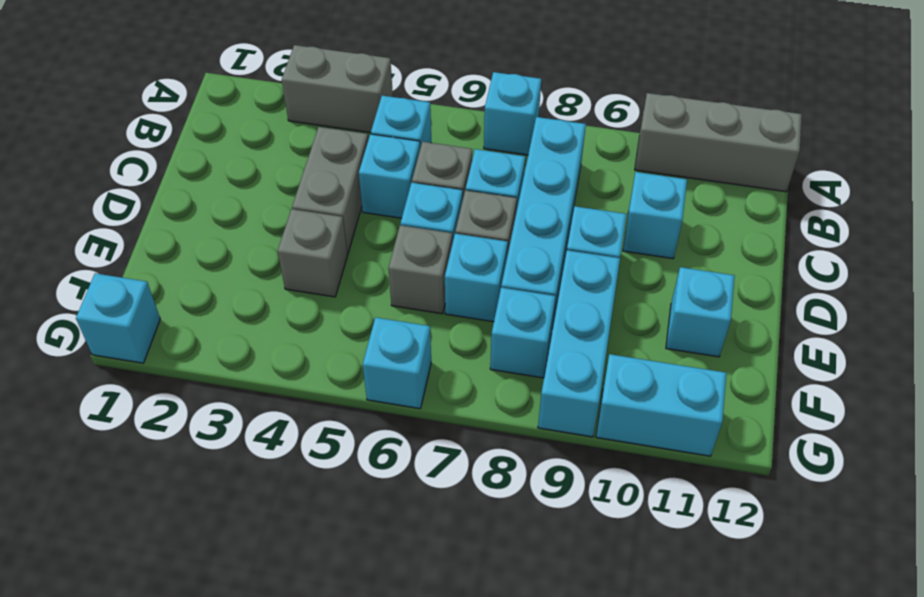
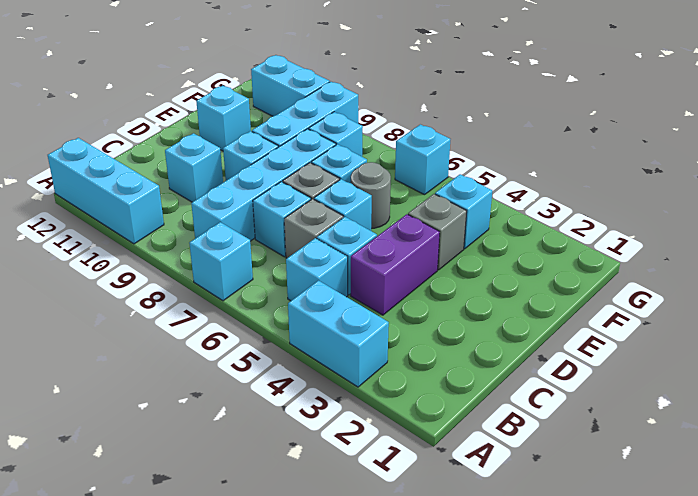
grey 1x2 brick [282,45,393,133] -> cyan 1x2 brick [288,280,389,387]
grey 1x3 brick [635,93,802,192] -> cyan 1x3 brick [48,138,164,244]
grey 1x2 brick [292,127,368,254] -> purple 1x2 brick [351,214,440,315]
grey 1x1 brick [388,225,452,314] -> grey 1x1 round brick [351,162,391,228]
cyan 1x1 brick [76,273,160,363] -> cyan 1x1 brick moved to [435,174,492,249]

